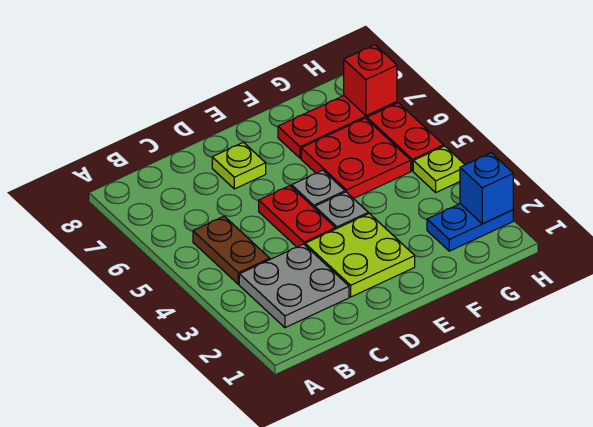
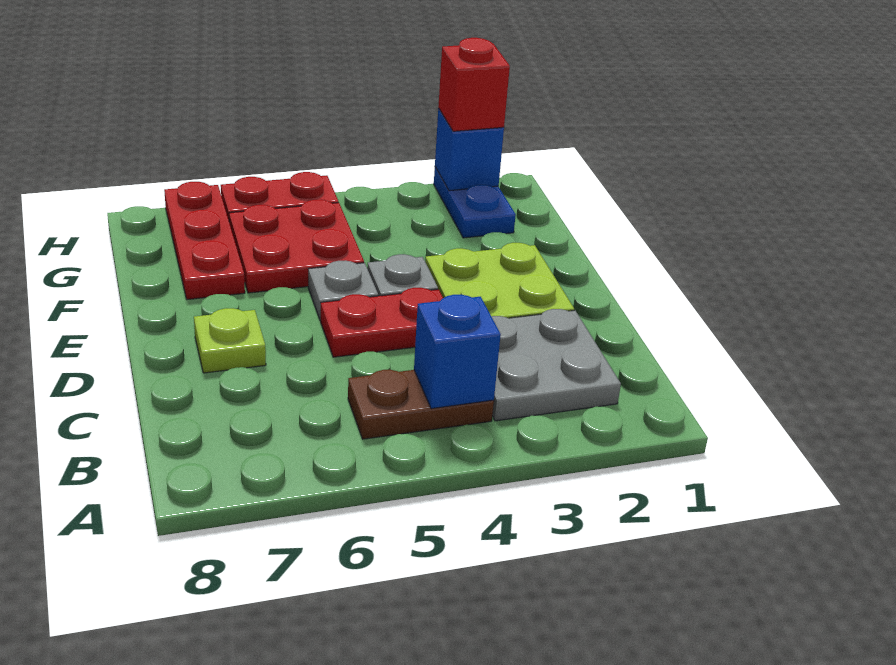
none -> blue 1x1 brick [414,295,501,409]
lime 1x1 plate [413,146,465,192] -> none
red 1x1 brick [344,45,397,116] -> red 1x1 brick moved to [438,38,510,131]

